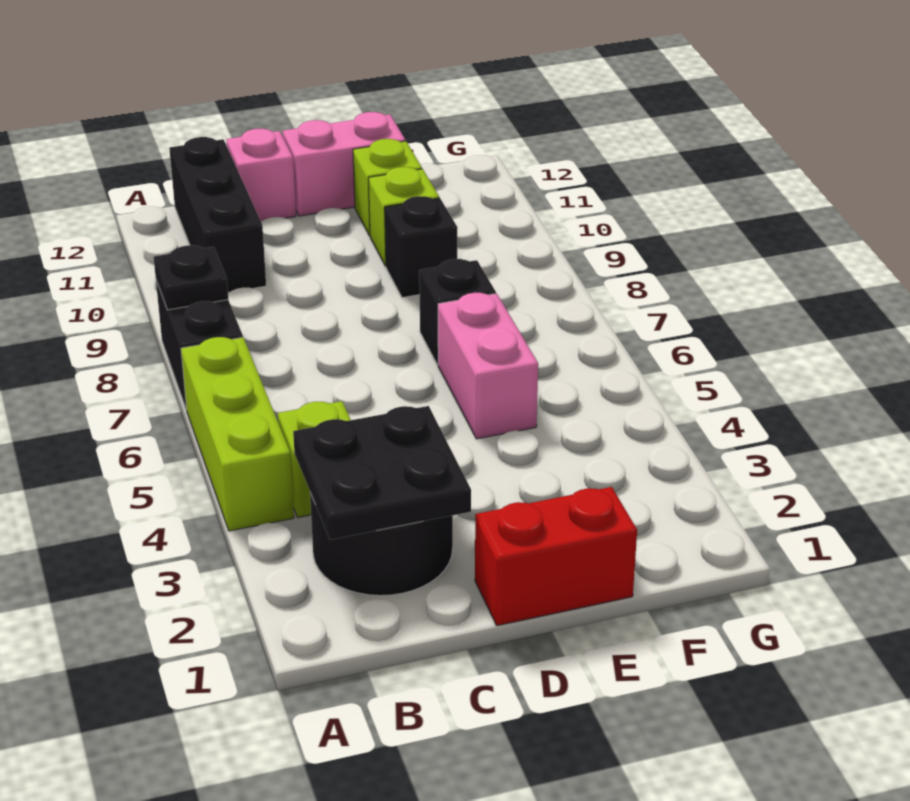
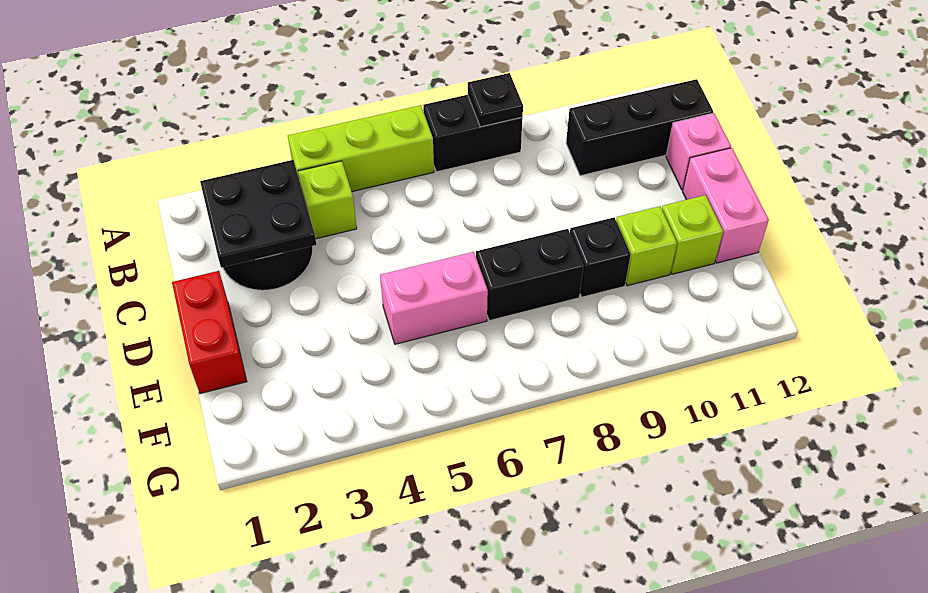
black 1x1 brick [419,259,496,365] -> black 1x2 brick [476,229,583,321]

